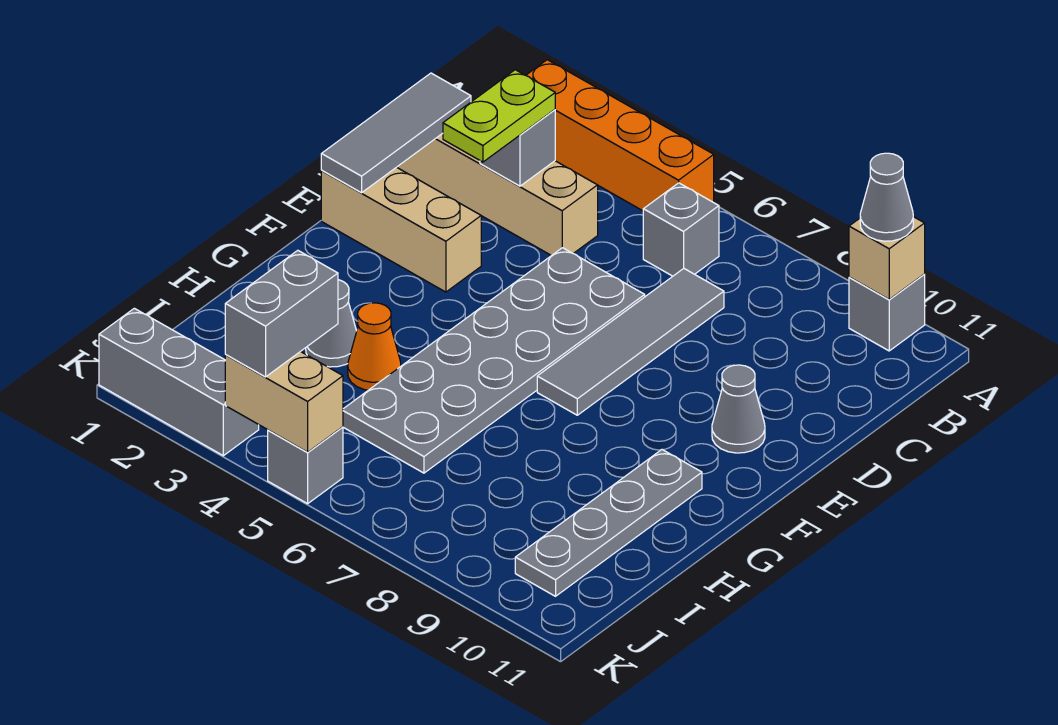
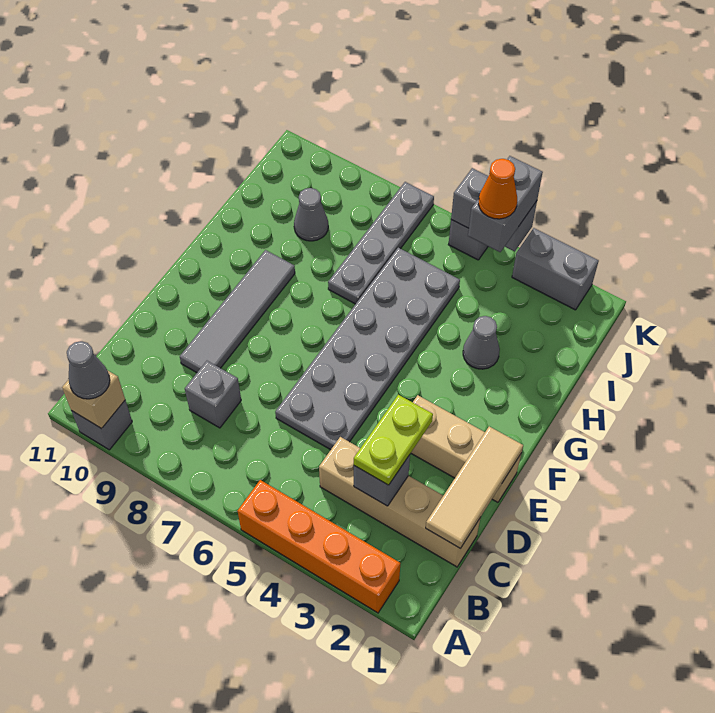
grey 1x1 brick [643,183,719,276] -> grey 1x1 brick moved to [185,361,241,428]
grey 1x3 tile [321,73,471,193] -> tan 1x3 tile [426,426,523,549]
grey 1x4 tile [537,269,724,415] -> grey 1x4 tile moved to [180,250,295,373]
grey 1x1 cone [712,365,765,453] -> grey 1x1 cone moved to [294,188,328,241]
grey 1x4 plate [515,450,702,596] -> grey 1x4 plate moved to [328,182,434,304]
orange 1x1 cone [348,303,401,390] -> orange 1x1 cone moved to [478,159,517,219]
grey 1x3 brick [99,308,259,456] -> grey 1x2 brick [512,228,599,310]
tan 1x2 brick [225,352,343,452] -> grey 1x2 brick [451,168,537,252]

